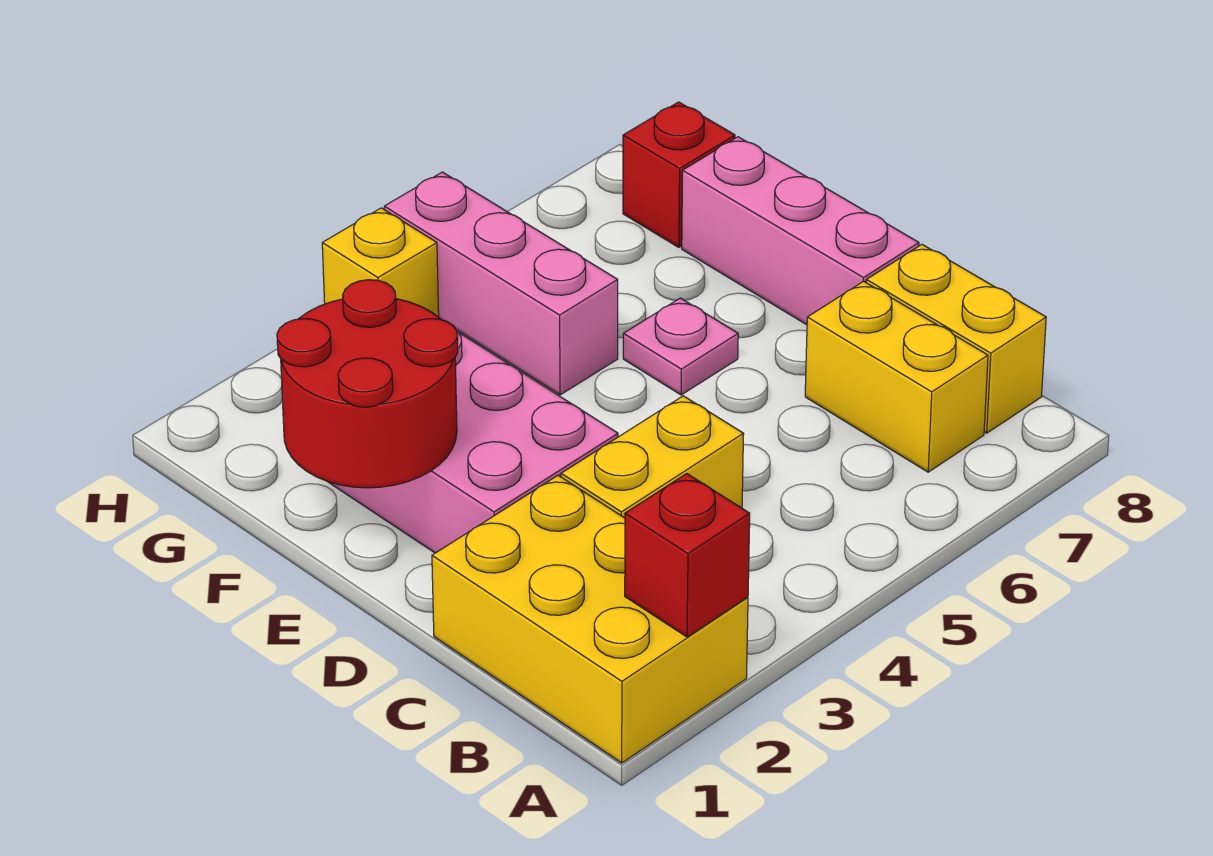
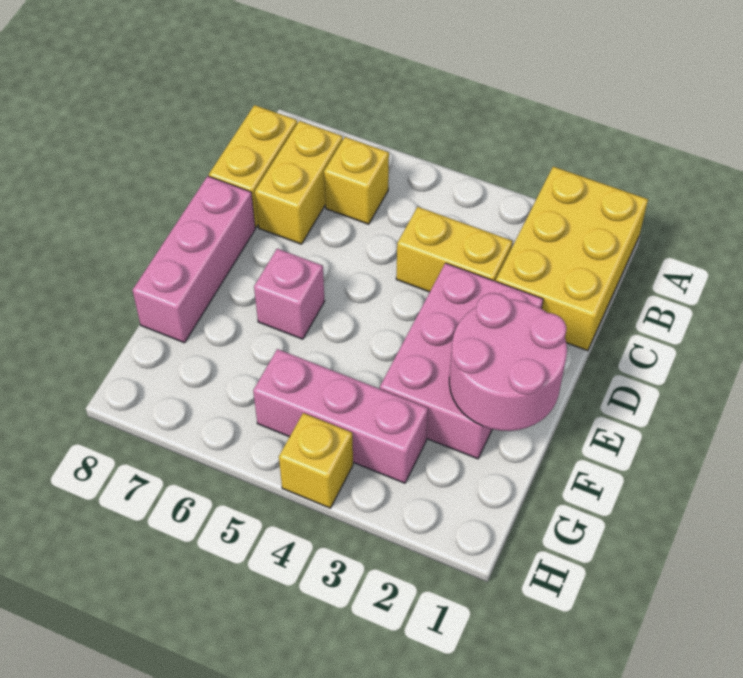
red 1x1 brick [625,474,750,637] -> none
none -> yellow 1x1 brick [324,137,389,224]
red 2x2 round brick [277,280,458,488] -> pink 2x2 round brick [449,293,567,431]
pink 1x1 plate [623,298,738,395] -> pink 1x1 brick [254,249,325,339]
pink 1x3 brick [384,172,618,395] -> pink 1x3 brick turned to [253,349,428,483]
red 1x1 brick [623,102,735,247] -> none

